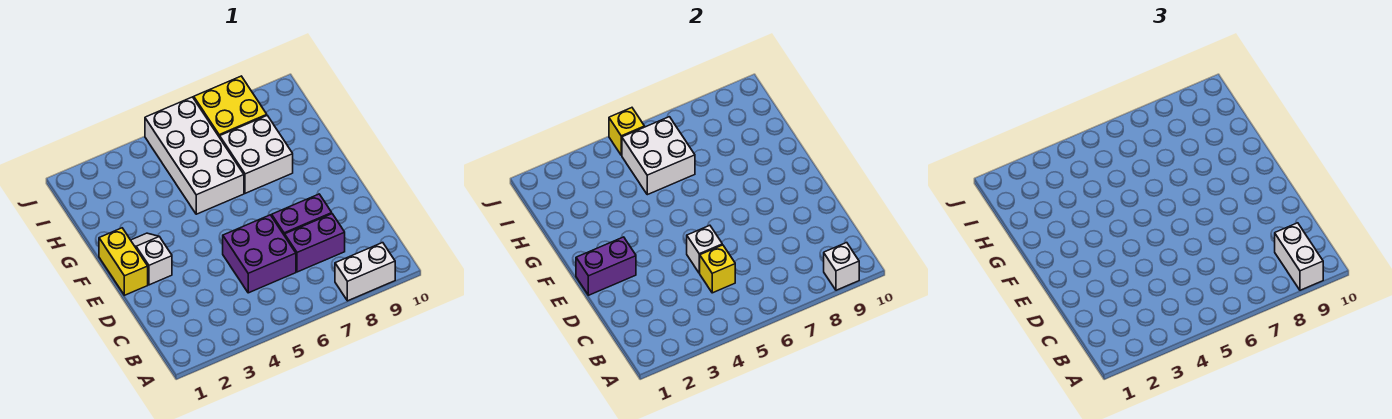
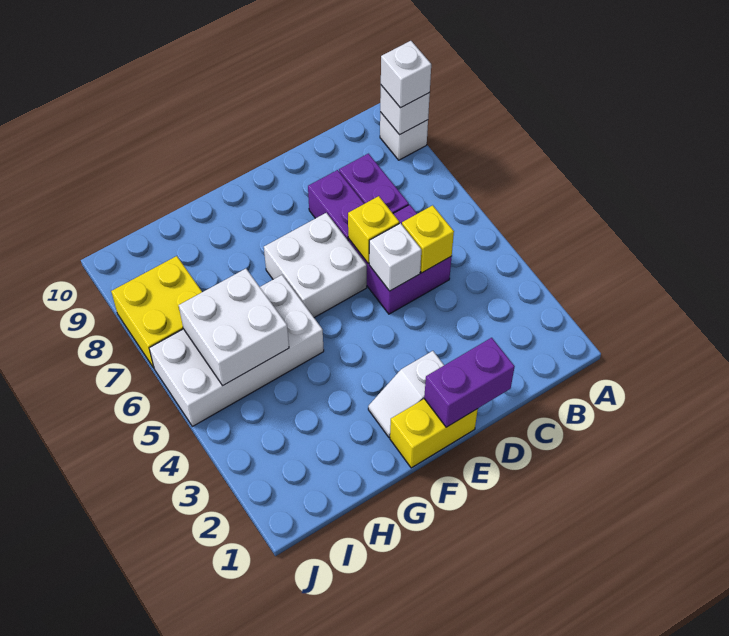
white 1x2 brick [335,243,395,301] -> white 1x1 brick [380,112,428,160]
white 1x2 brick [1275,223,1323,290] -> white 1x1 brick [381,41,431,108]
purple 1x2 brick [576,237,636,295] -> purple 1x2 brick turned to [424,338,515,427]
white 2x2 brick [220,116,293,193] -> white 2x2 brick moved to [264,213,367,318]
yellow 1x1 brick [609,108,645,155] -> yellow 1x1 brick moved to [348,196,399,263]

